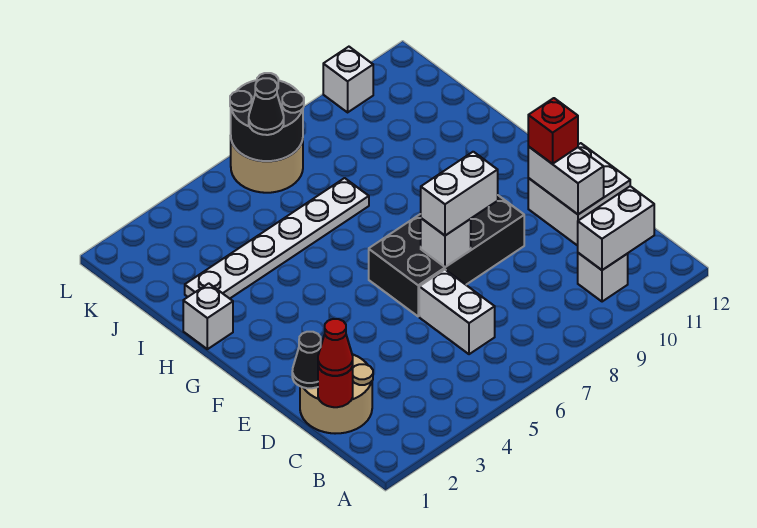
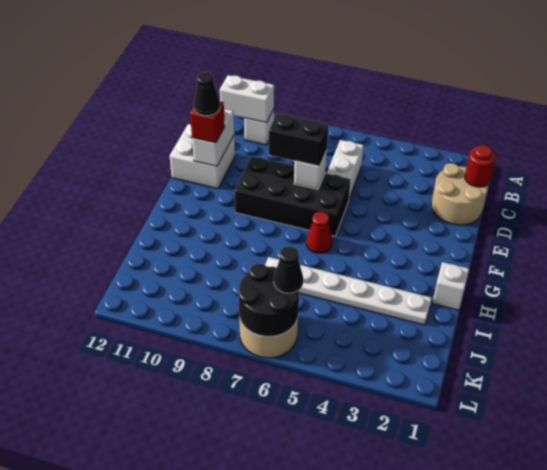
red 1x1 cone [318,319,353,376] -> red 1x1 cone moved to [306,212,332,253]
black 1x1 cone [292,332,321,388] -> black 1x1 cone moved to [194,72,220,116]
white 1x2 brick [421,152,498,235] -> black 1x2 brick [268,114,328,166]
white 1x1 brick [323,47,373,112] -> none

